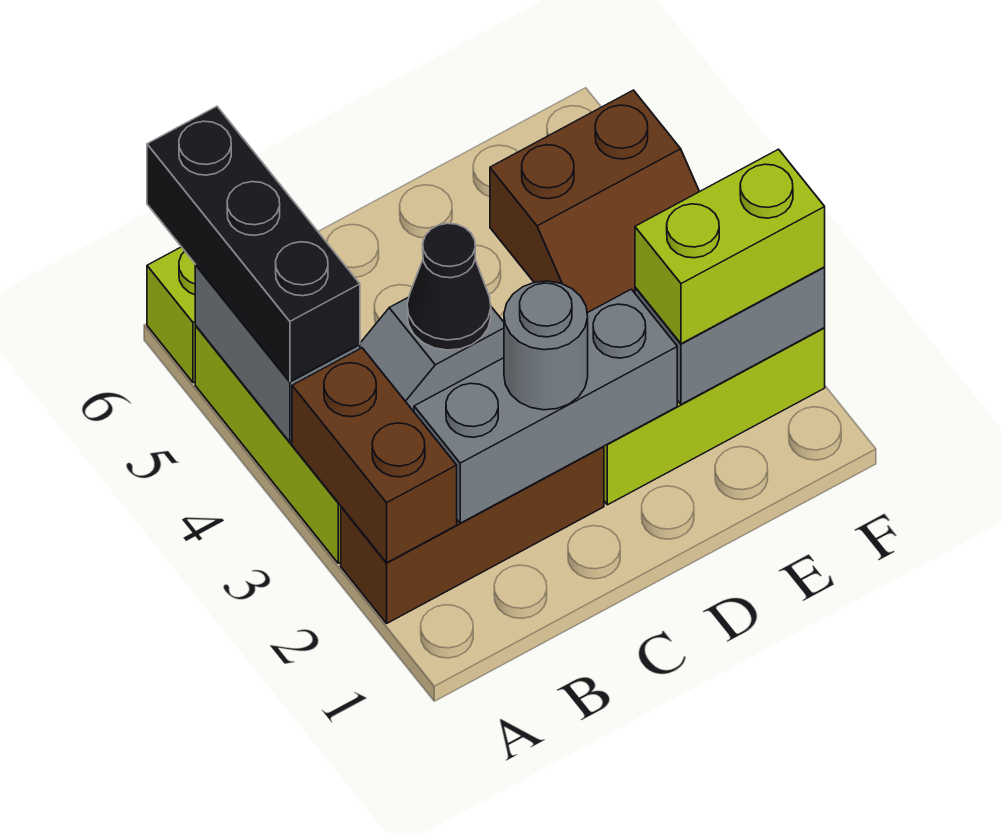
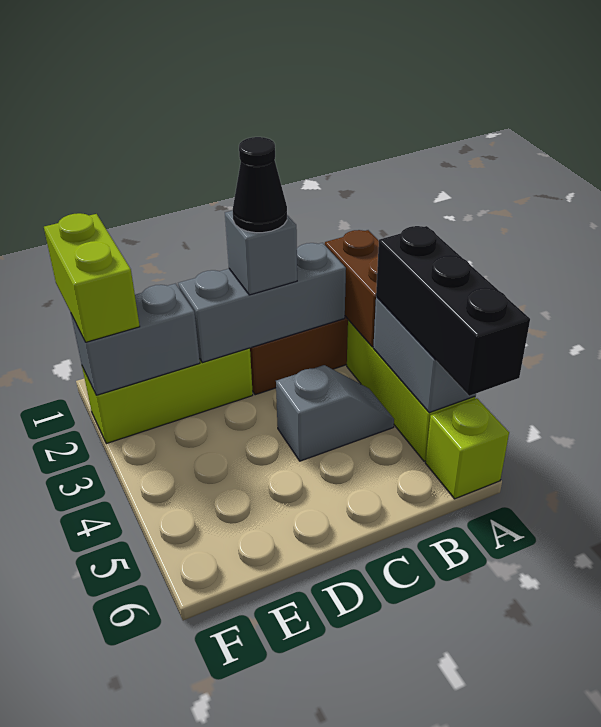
grey 1x1 round brick [504,281,588,410] -> grey 1x1 brick [225,211,297,295]
black 1x1 cone [407,223,491,350] -> black 1x1 cone moved to [233,137,287,233]
lime 1x2 brick [635,149,825,344] -> lime 1x2 brick turned to [44,213,140,342]
brown 2x2 slope [490,90,699,313] -> none

